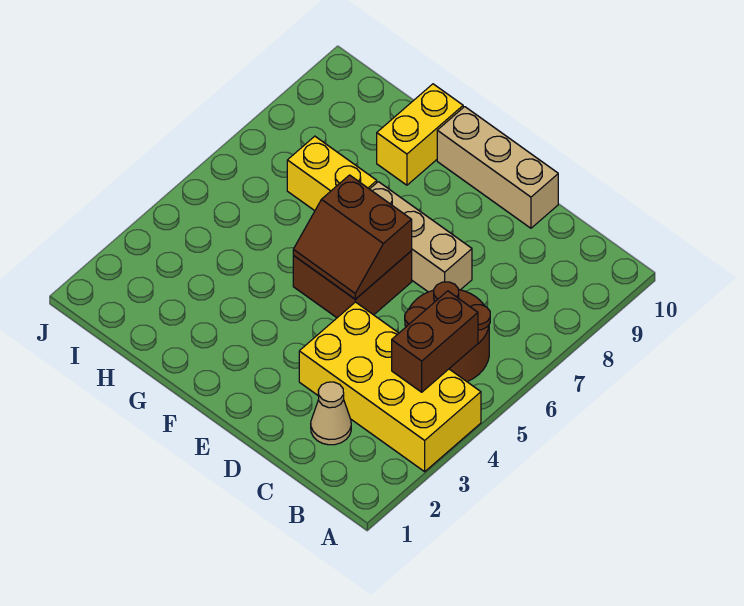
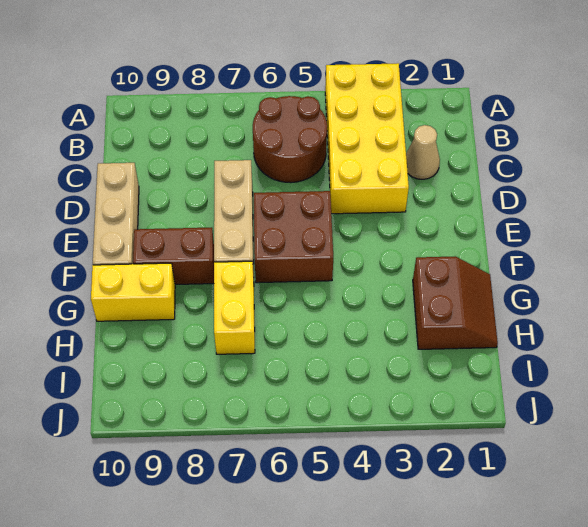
brown 1x2 brick [392,291,478,392] -> brown 1x2 brick moved to [133,228,214,284]
brown 2x2 slope [293,175,412,299] -> brown 2x2 slope moved to [413,256,498,349]

